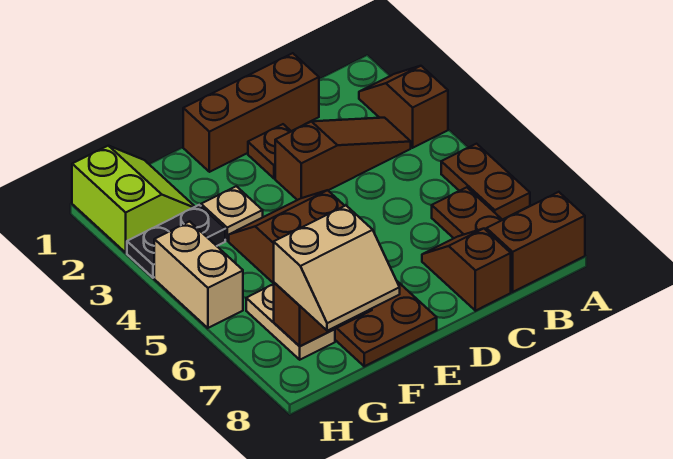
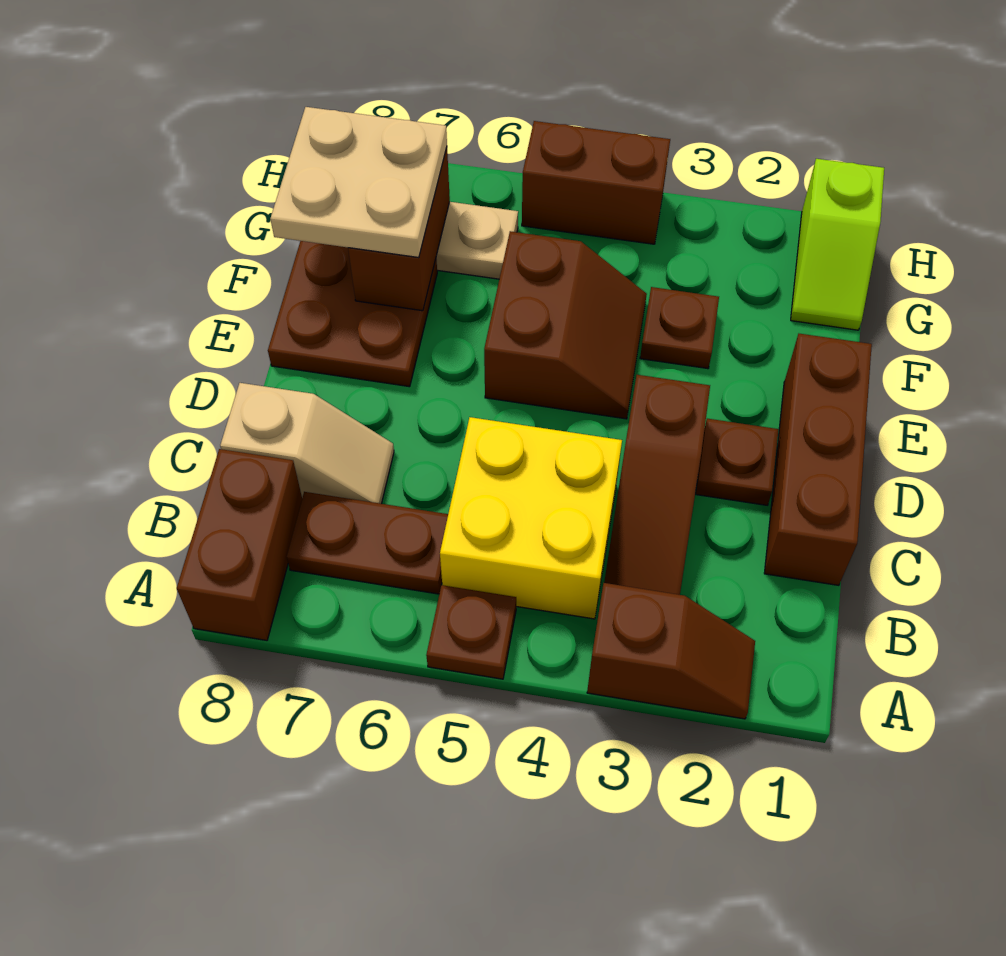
brown 1x2 plate [441,144,530,220] -> brown 1x1 plate [426,585,516,679]
none -> yellow 2x2 brick [440,417,622,619]
brown 1x2 slope [422,229,511,311] -> tan 1x2 slope [220,383,394,504]
tan 1x1 plate [201,186,263,241] -> brown 1x1 plate [640,287,719,369]
tan 2x2 slope [274,206,400,331] -> tan 2x2 plate [270,107,447,258]
lime 2x2 slope [72,146,195,253] -> lime 1x2 slope [791,159,884,330]
black 1x2 plate [127,205,225,278] -> none
tan 1x2 brick [154,221,243,328] -> brown 1x2 brick [522,121,670,244]

